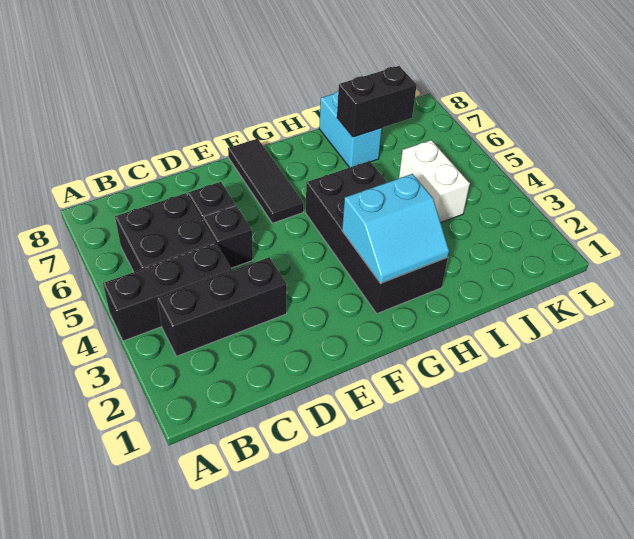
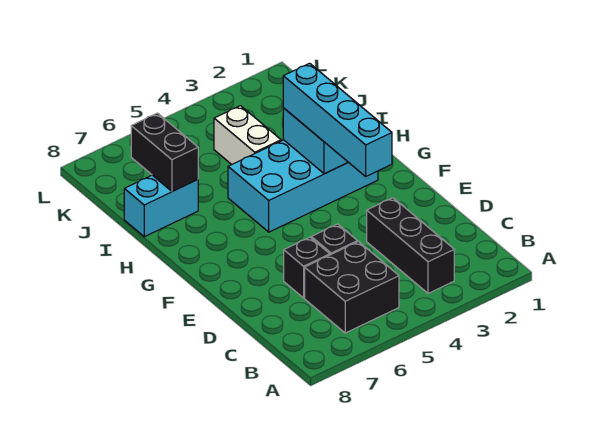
black 1x3 brick [103,244,232,341] -> none
none -> cyan 1x4 brick [283,63,392,176]
black 1x3 tile [228,139,303,223] -> none
black 2x4 brick [306,161,448,314] -> cyan 2x4 brick [228,140,378,232]
white 1x2 brick [399,140,470,222] -> white 1x2 brick turned to [214,106,281,165]

